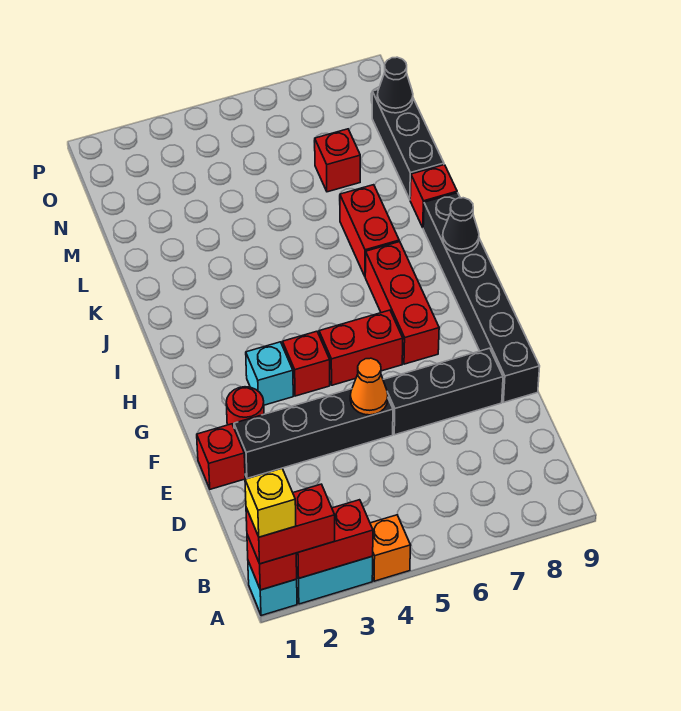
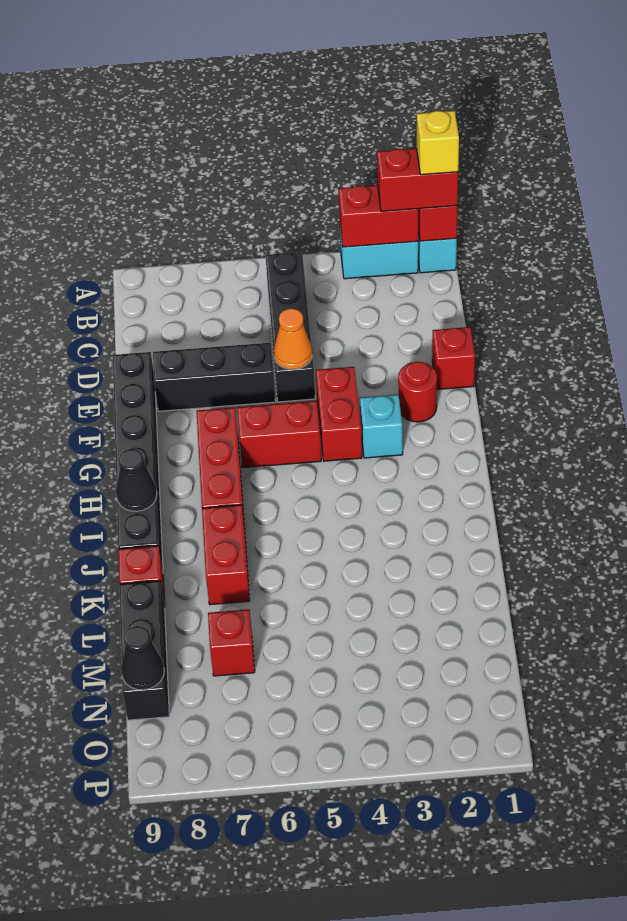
orange 1x1 brick [370,515,411,581] -> none
black 1x4 brick [234,389,393,478] -> black 1x4 brick turned to [265,252,315,402]
red 1x1 brick [282,331,330,396] -> red 1x2 brick [316,367,362,461]

